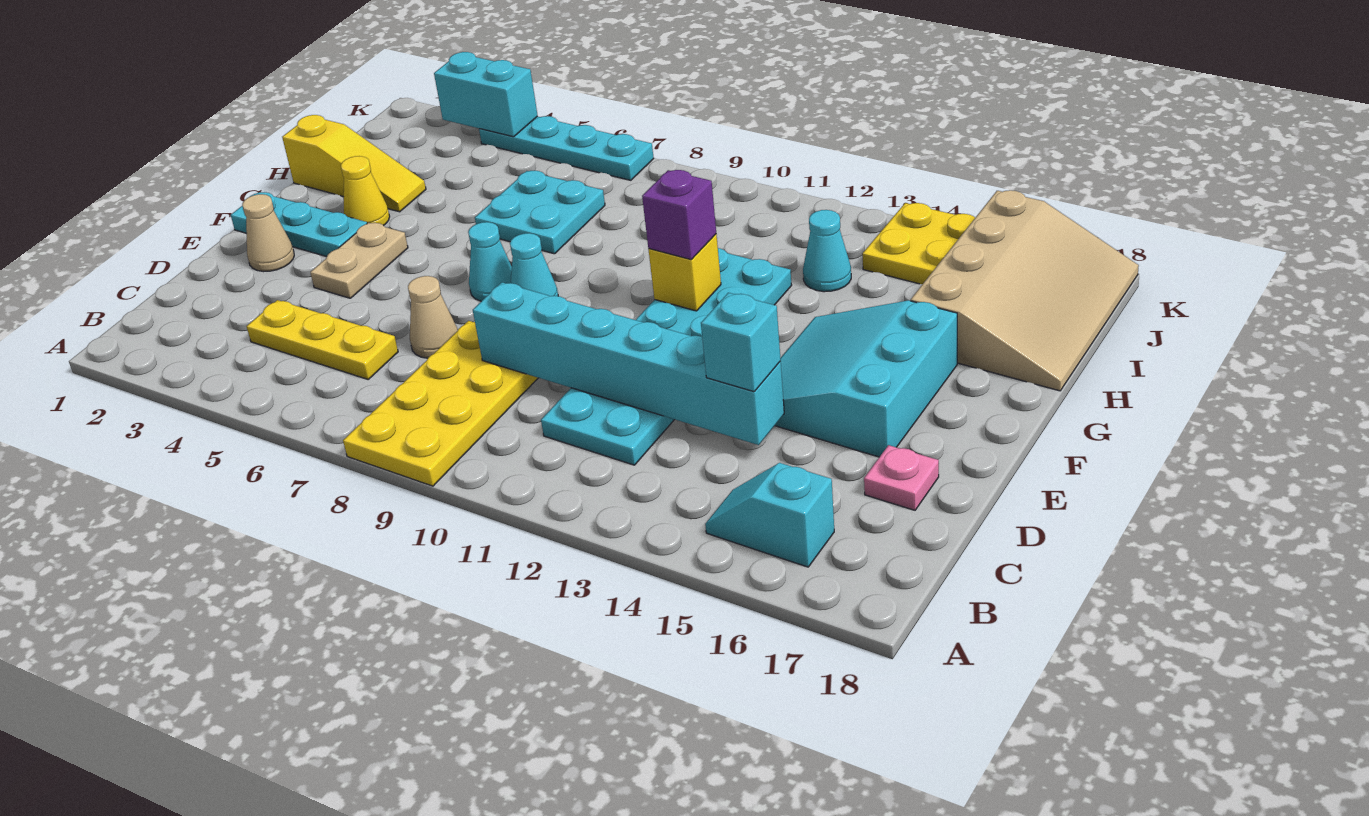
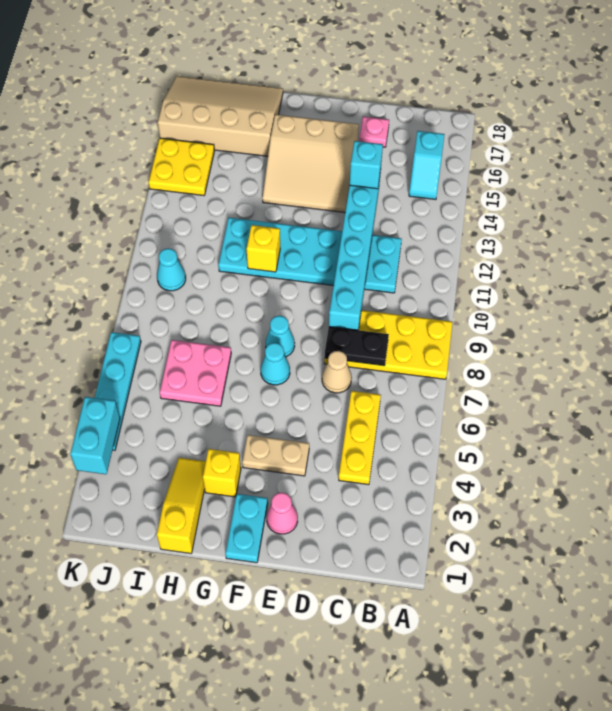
none -> black 1x2 plate [324,327,389,366]
tan 1x1 cone [242,194,294,272] -> pink 1x1 cone [267,493,298,534]
cyan 3x3 slope [775,300,957,457] -> tan 3x3 slope [262,114,359,212]
cyan 1x3 plate [231,192,367,257] -> cyan 1x2 plate [225,494,268,563]
yellow 1x1 cone [341,156,390,225] -> yellow 1x1 brick [203,449,241,497]
purple 1x1 brick [642,170,716,259] -> none
cyan 2x2 plate [475,171,605,254] -> pink 2x2 plate [160,340,231,406]
cyan 1x1 cone [803,210,851,292] -> cyan 1x1 cone moved to [157,248,186,291]

